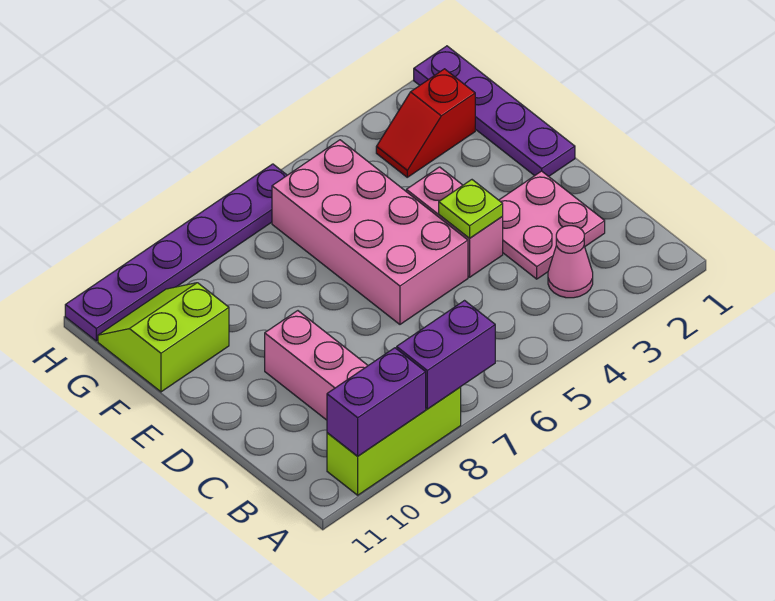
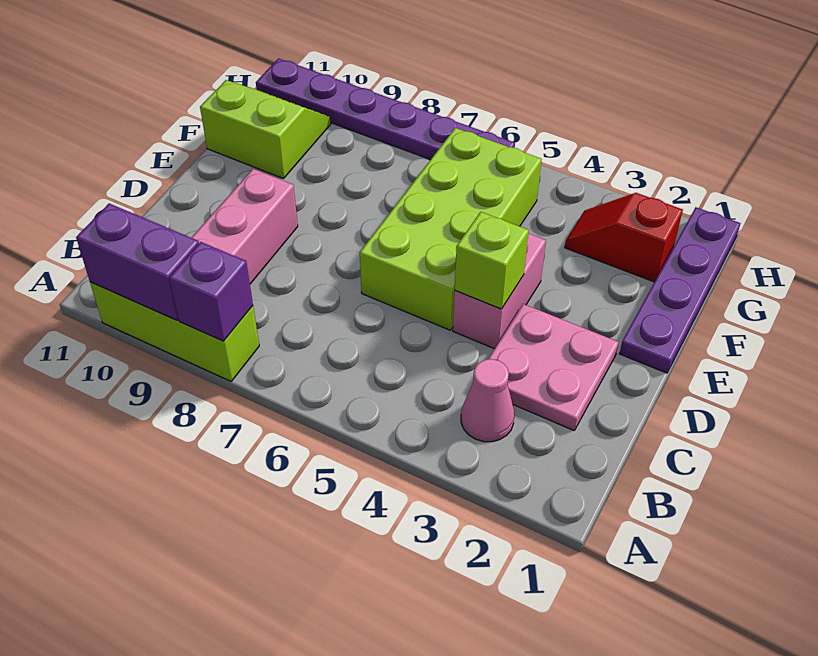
purple 1x2 brick [397,301,495,409] -> purple 1x1 brick [169,242,253,341]
lime 1x1 plate [439,180,503,238] -> lime 1x1 brick [455,212,529,309]
pink 2x4 brick [272,140,468,324] -> lime 2x4 brick [360,128,542,330]

